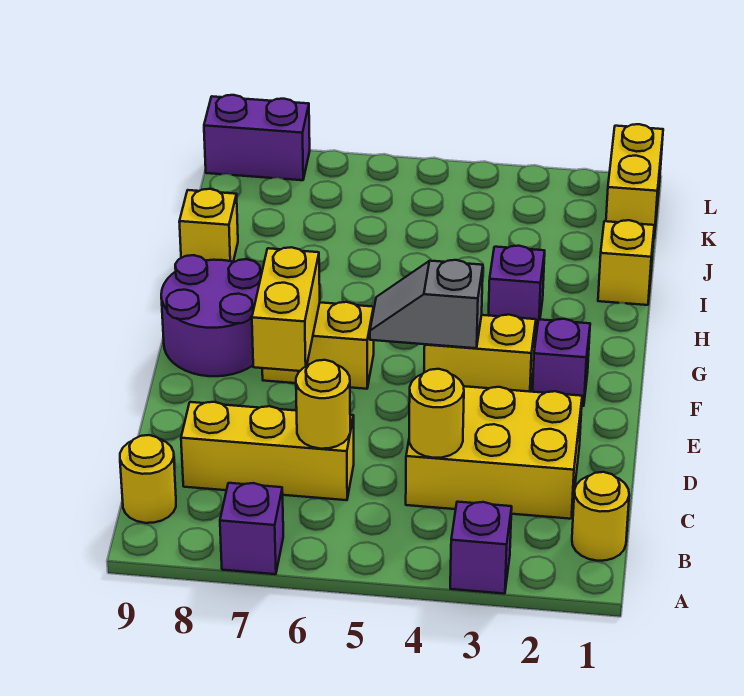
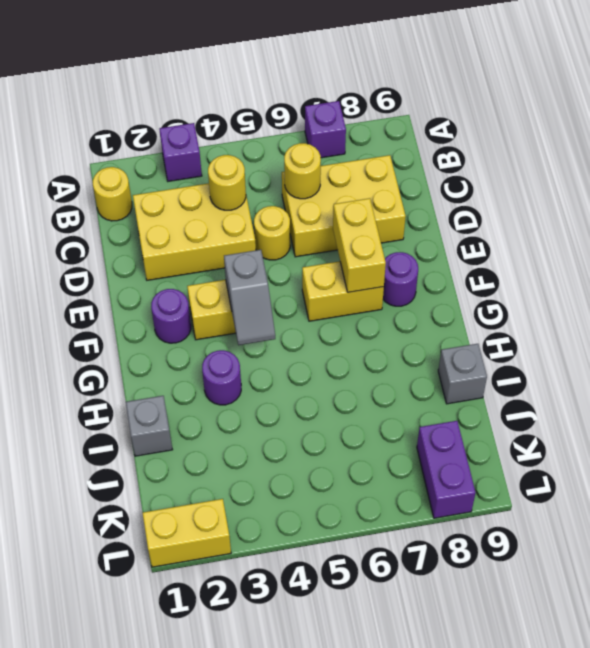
yellow 1x1 round brick [120,435,176,523] -> yellow 1x1 round brick moved to [254,206,290,260]
yellow 1x3 brick [181,402,354,500] -> yellow 2x3 brick [282,155,406,257]
purple 1x1 brick [533,319,590,406] -> purple 1x1 round brick [151,289,191,343]
grey 1x2 slope [370,260,483,348] -> grey 1x2 slope turned to [224,250,275,345]
purple 2x2 round brick [161,255,261,376] -> purple 1x1 round brick [383,252,418,306]
purple 1x1 brick [488,246,545,331] -> purple 1x1 round brick [202,350,241,405]
yellow 1x1 brick [598,220,654,305] -> grey 1x1 brick [126,396,172,456]
yellow 1x1 brick [179,189,238,262] -> grey 1x1 brick [438,344,487,404]
yellow 1x2 brick [606,124,663,239] -> yellow 1x2 brick turned to [142,499,231,567]
purple 1x2 brick [204,95,310,180] -> purple 1x2 brick turned to [417,421,475,518]

